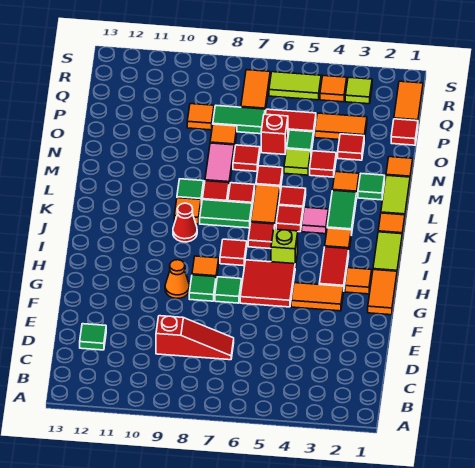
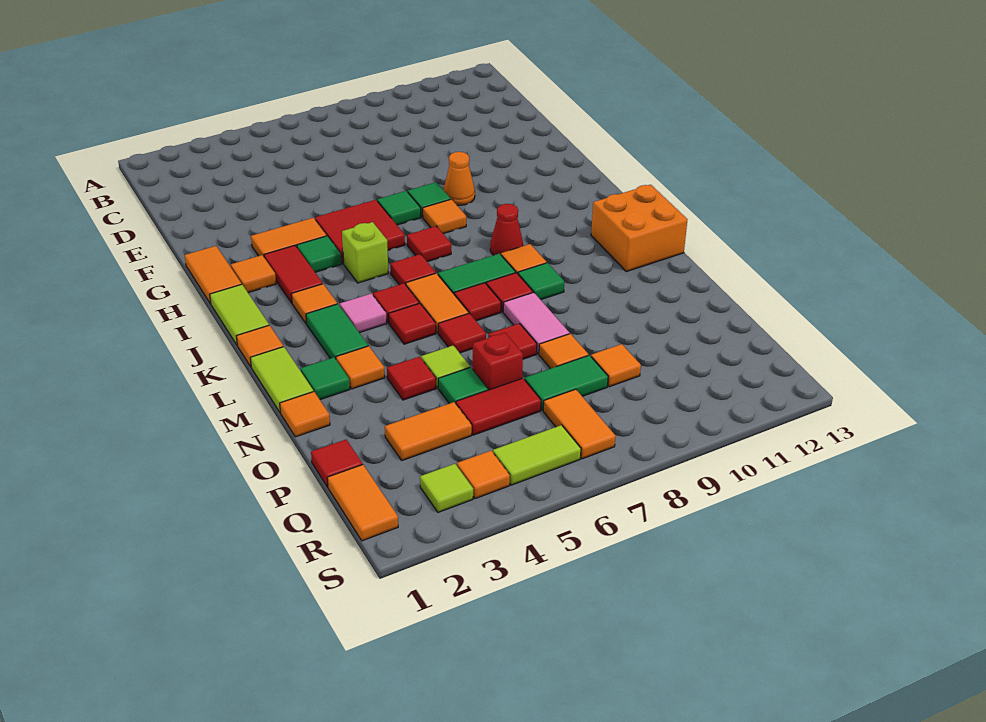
red 1x3 slope [156,316,234,360] -> none
green 1x1 tile [80,324,106,350] -> green 1x1 tile moved to [297,236,342,272]
none -> orange 2x2 brick [591,185,688,272]
red 1x1 tile [338,134,364,160] -> none

